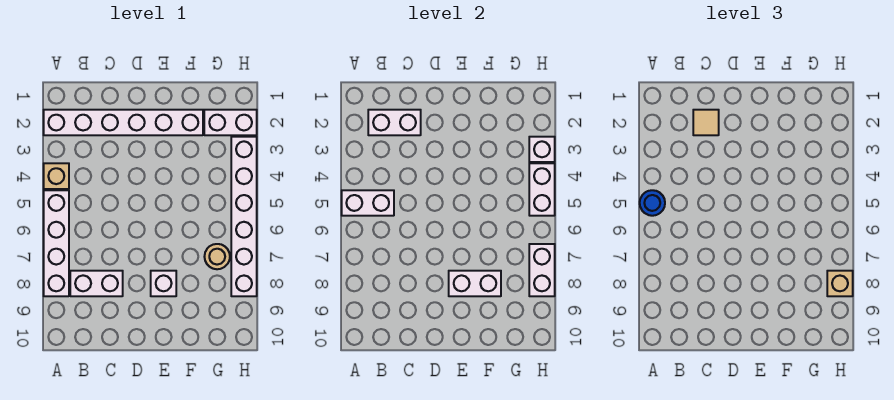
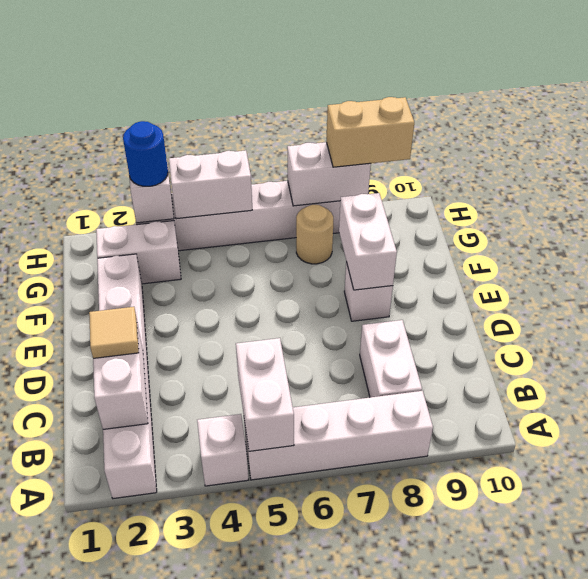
tan 1x1 brick [44,163,69,189] -> white 1x1 brick [197,414,249,486]
blue 1x1 round brick [640,190,665,216] -> blue 1x1 round brick moved to [123,121,168,186]
white 1x2 brick [204,110,257,135] -> white 1x2 brick turned to [96,221,181,284]
tan 1x1 brick [827,271,853,296] -> tan 1x2 brick [326,97,414,167]

